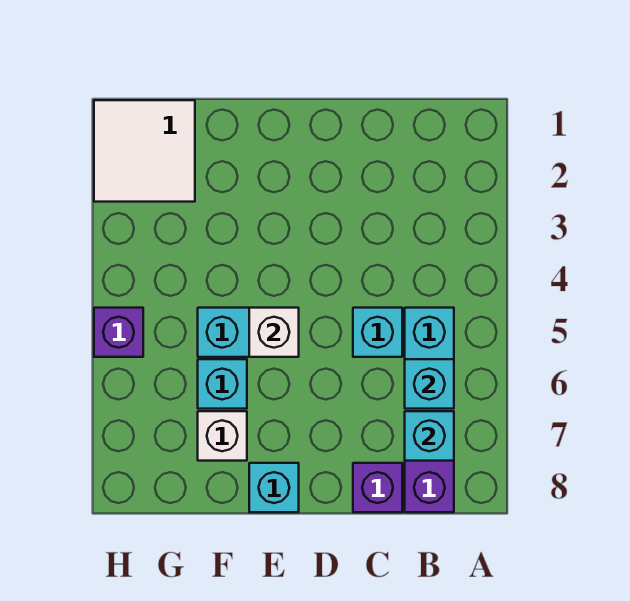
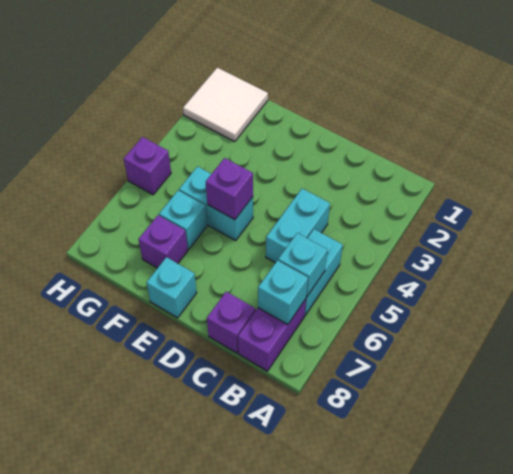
cyan 1x1 brick [353,308,402,357] -> cyan 1x2 brick [266,189,330,263]
white 1x1 brick [249,308,299,357] -> purple 1x1 brick [206,158,253,220]
white 1x1 brick [198,411,247,461] -> purple 1x1 brick [138,215,188,268]

